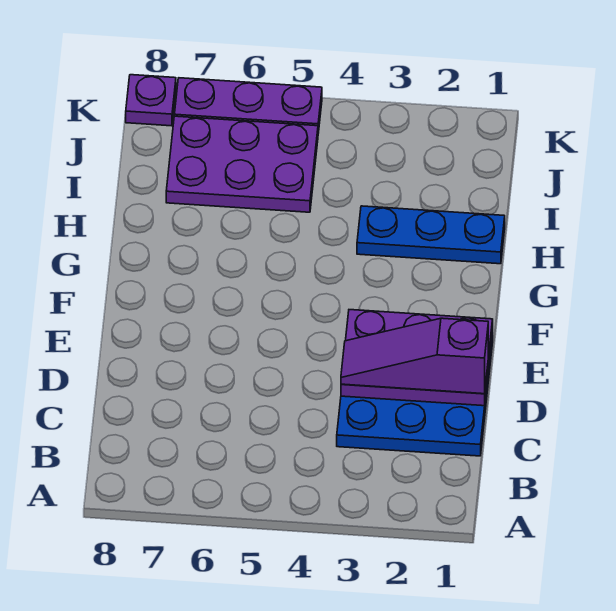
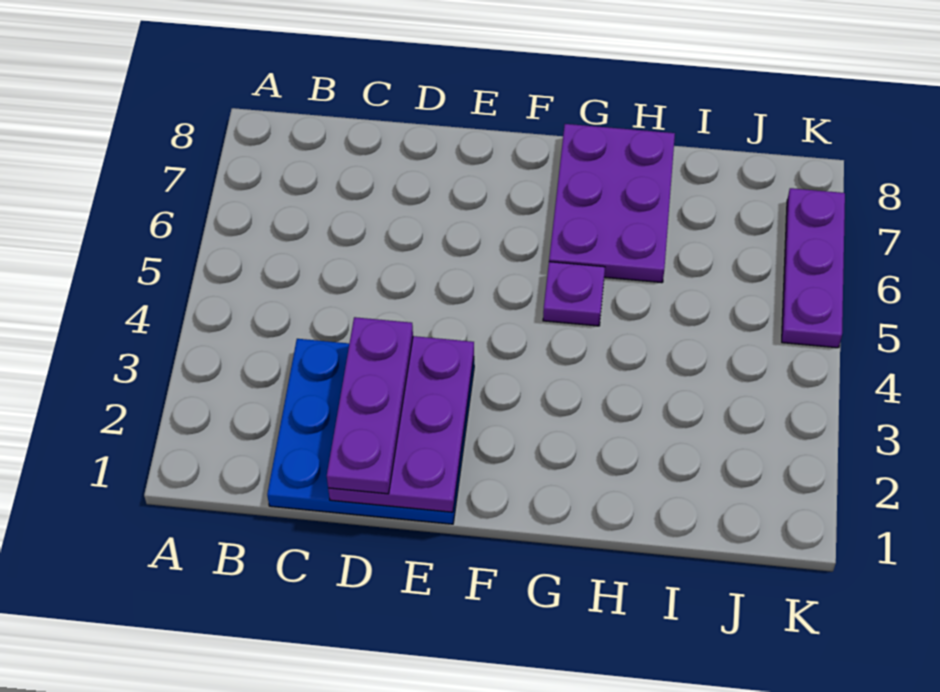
purple 1x3 slope [341,318,488,394] -> purple 1x3 plate [327,317,413,494]
blue 1x3 plate [357,206,505,264] -> none
purple 2x3 plate [166,116,318,212] -> purple 2x3 plate moved to [549,124,675,283]
purple 1x1 plate [126,75,176,126] -> purple 1x1 plate moved to [543,262,605,326]

